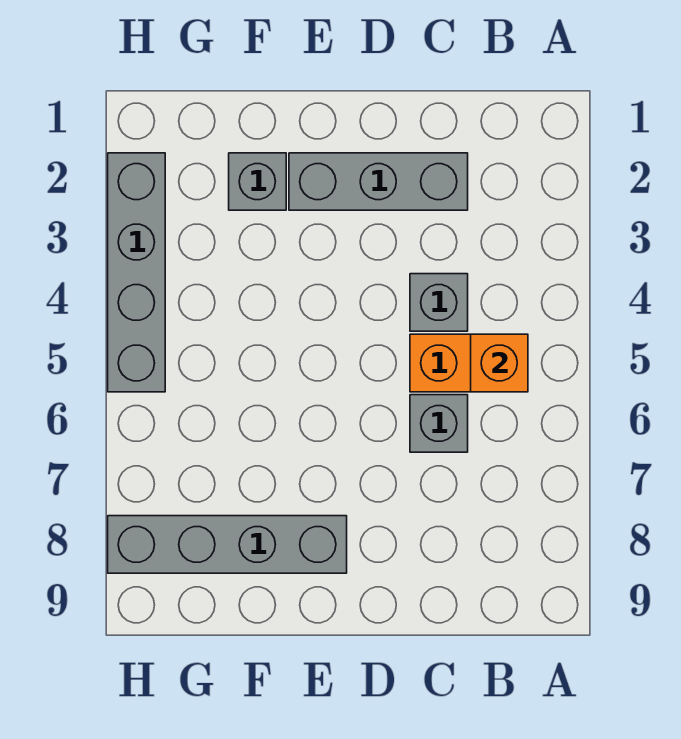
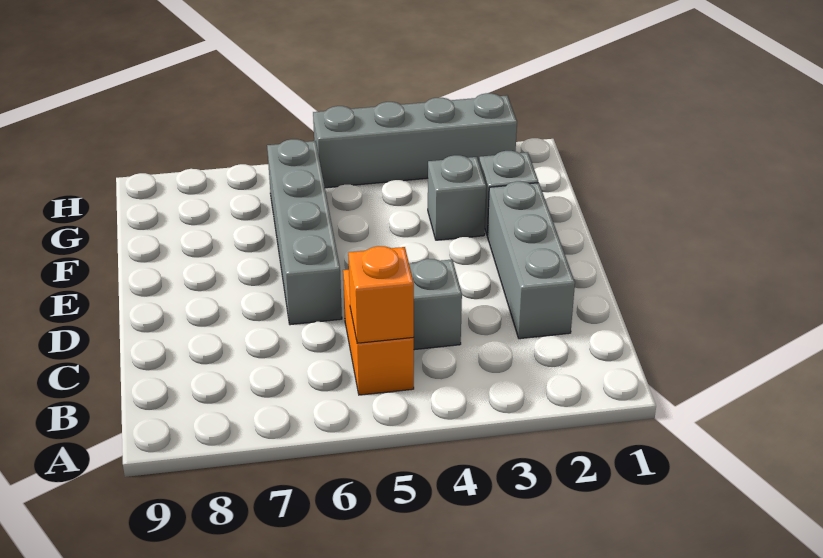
grey 1x1 brick [410,395,468,452] -> grey 1x1 brick moved to [428,155,486,240]
grey 1x4 brick [108,516,347,573] -> grey 1x4 brick moved to [267,139,342,325]

